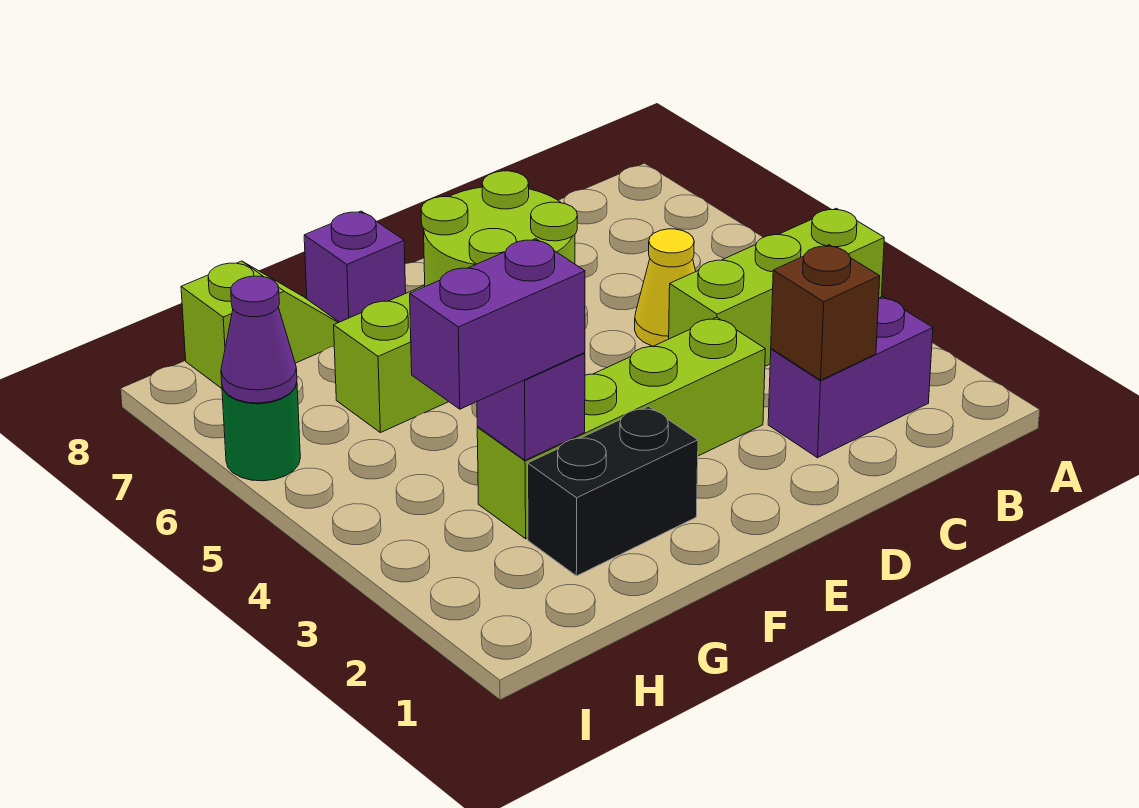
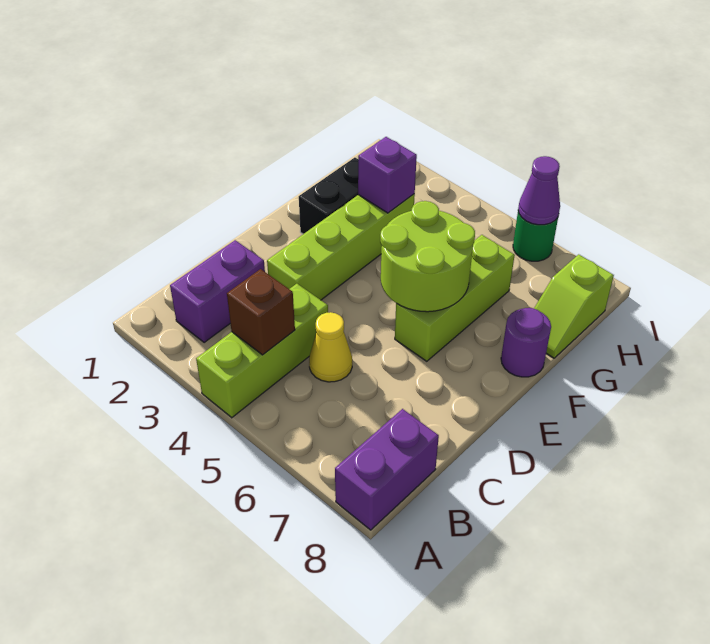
brown 1x1 brick [771,245,880,380] -> brown 1x1 brick moved to [227,269,295,355]
purple 1x1 brick [304,211,406,322] -> purple 1x1 round brick [501,308,551,377]
purple 1x2 brick [410,239,585,409] -> purple 1x2 brick moved to [335,409,439,530]

